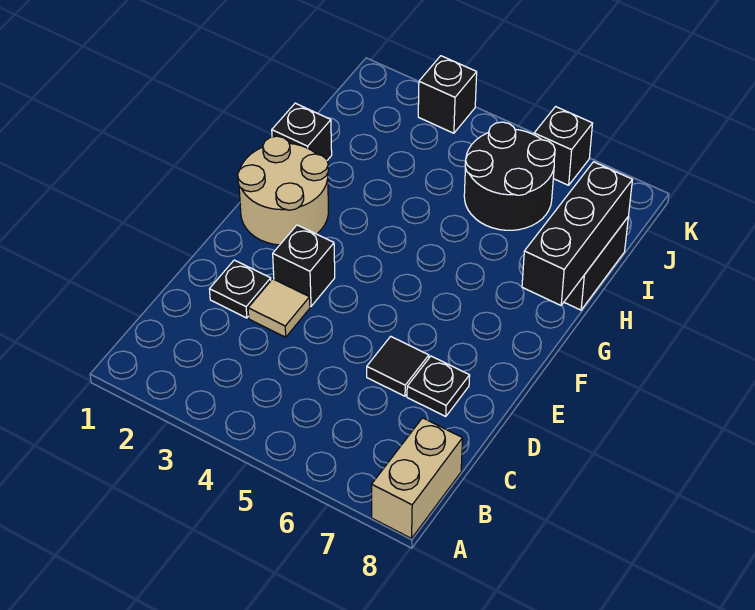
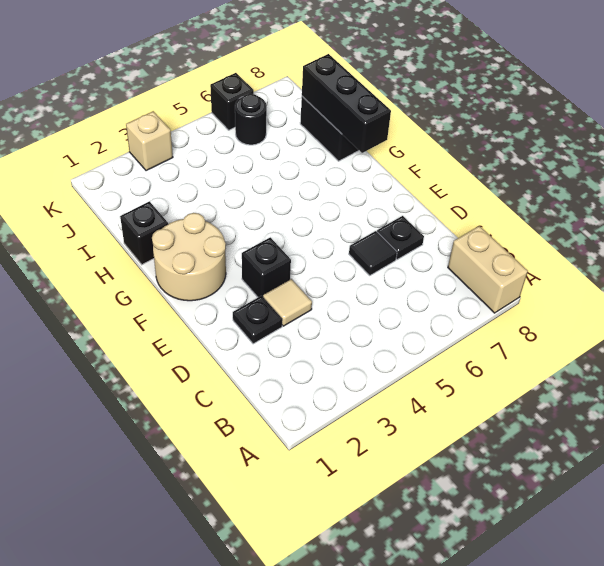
black 2x2 round brick [464,122,555,230] -> black 1x1 round brick [235,94,267,145]
black 1x1 brick [418,56,477,133] -> tan 1x1 brick [126,111,173,171]

